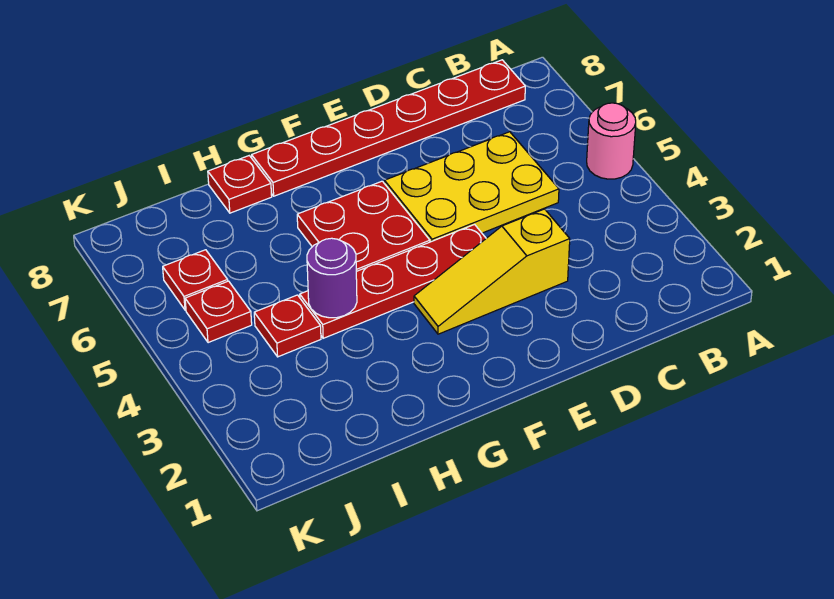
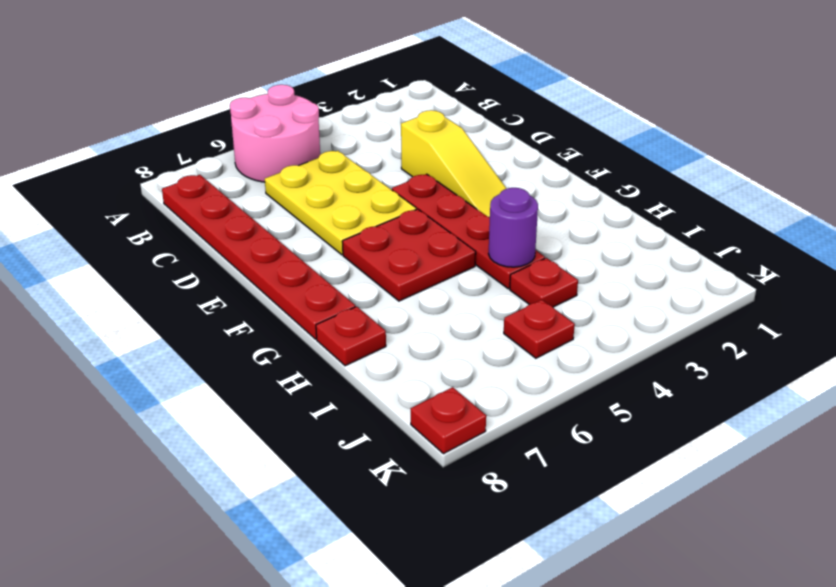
pink 1x1 round brick [587,103,636,179] -> pink 2x2 round brick [230,85,320,182]
red 1x1 plate [163,250,228,310] -> red 1x1 plate moved to [411,387,486,454]

